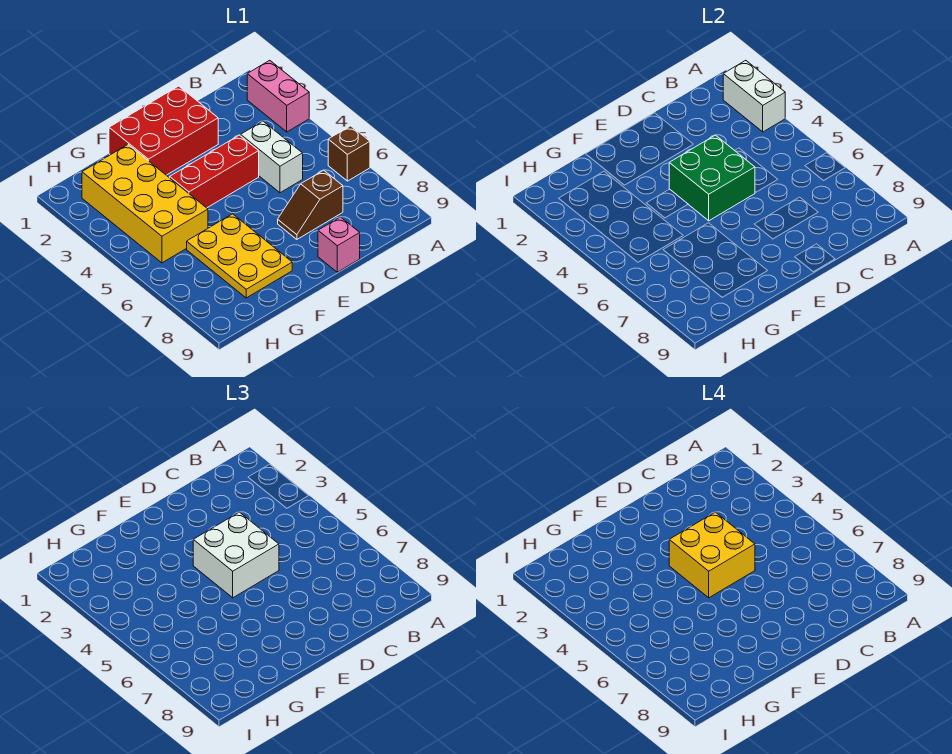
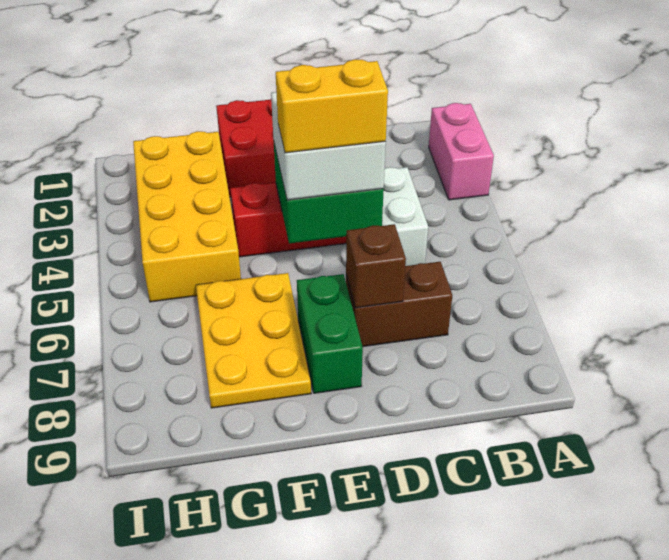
white 1x2 brick [723,60,785,132] -> none
brown 1x1 brick [328,126,370,181] -> brown 1x1 brick moved to [346,224,406,308]
brown 1x2 slope [278,170,343,239] -> brown 1x2 brick [346,262,453,347]
yellow 2x2 brick [669,512,755,598] -> yellow 1x2 brick [276,59,388,153]
pink 1x1 brick [318,217,360,272] -> none
none -> green 1x2 brick [297,274,363,393]

